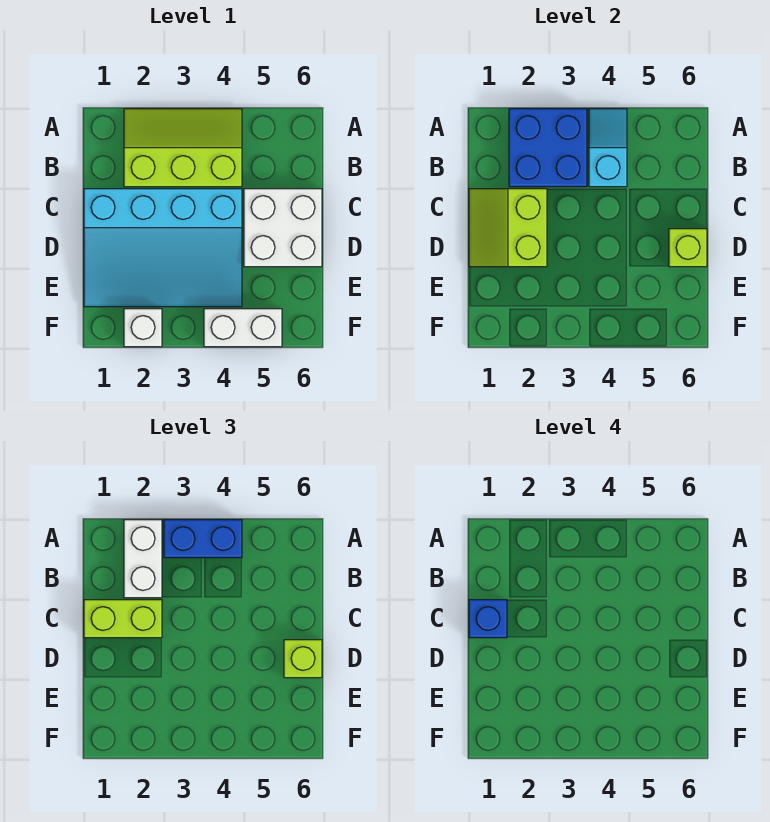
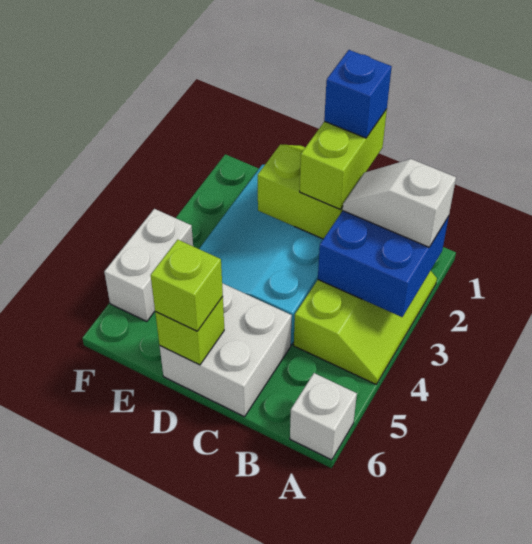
white 1x2 brick [124,520,162,598] -> white 1x2 slope [343,159,456,247]
blue 1x2 brick [164,520,242,558] -> none
cyan 1x2 slope [589,109,627,187] -> none
white 1x1 brick [124,309,162,347] -> white 1x1 brick moved to [290,373,357,460]

